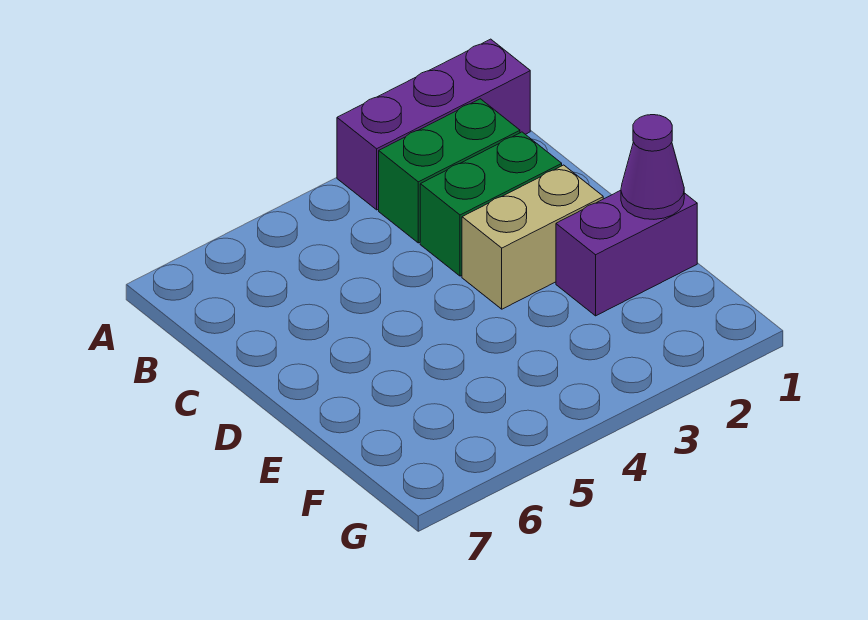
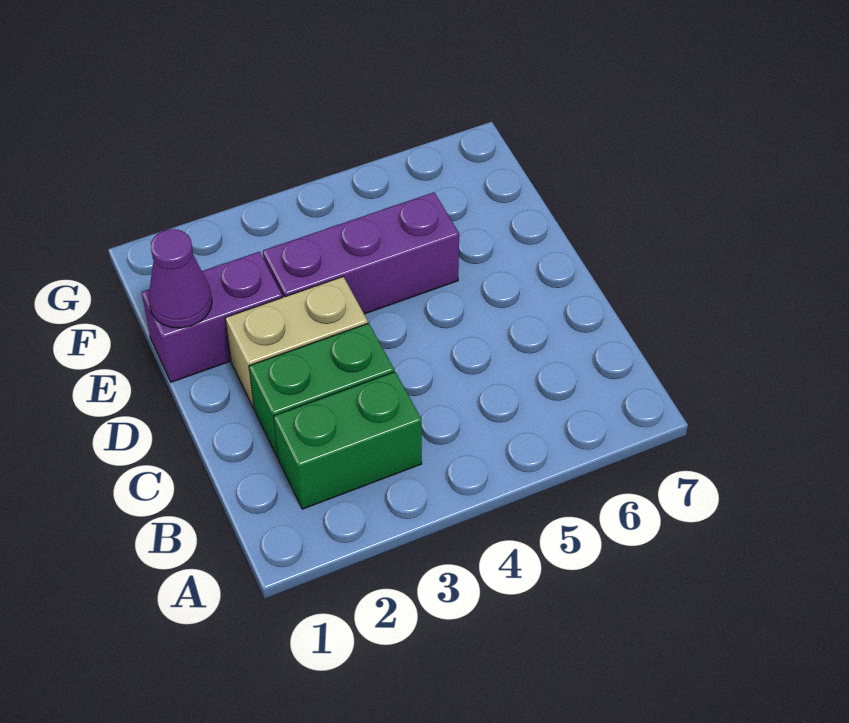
purple 1x3 brick [337,39,530,210] -> purple 1x3 brick moved to [263,192,459,314]

